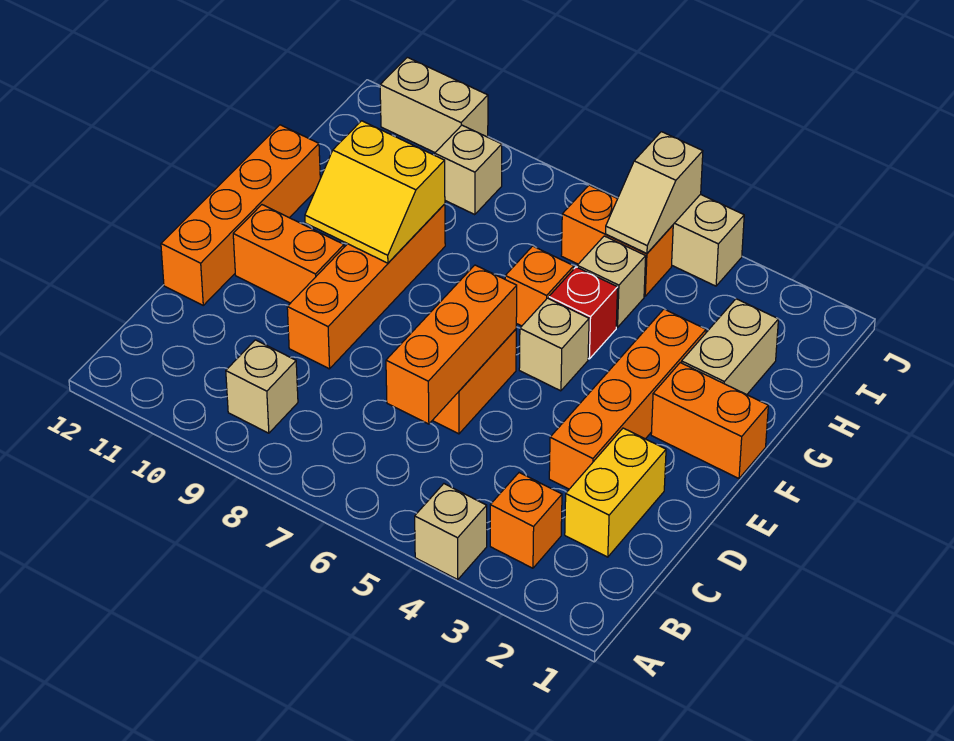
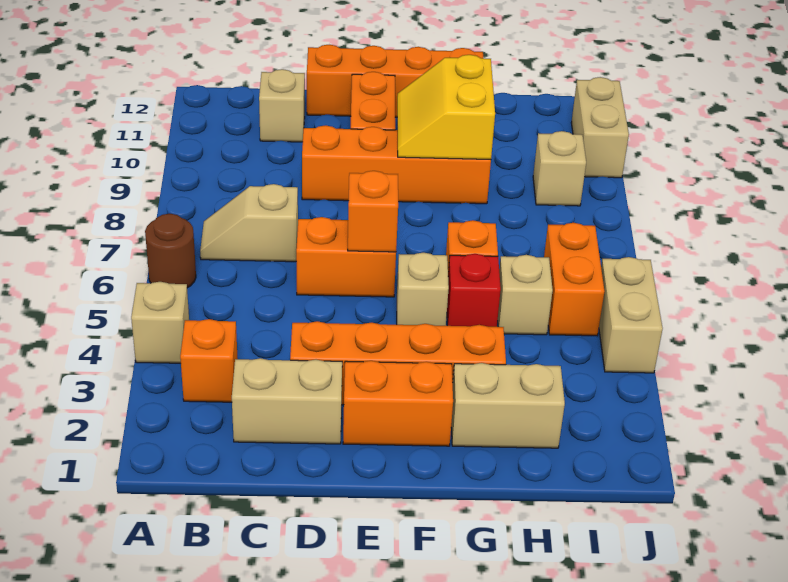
none -> brown 1x1 round brick [145,214,196,288]
tan 1x1 brick [226,340,298,433] -> tan 1x1 brick moved to [259,69,305,142]
yellow 1x2 brick [565,428,666,557] -> tan 1x2 brick [232,358,342,444]
orange 1x3 brick [386,265,517,424] -> orange 1x1 brick [348,171,398,252]
orange 1x2 brick [651,363,768,479] -> orange 1x2 brick turned to [343,361,453,446]
tan 1x2 slope [606,132,703,253] -> tan 1x2 slope moved to [200,184,298,262]

